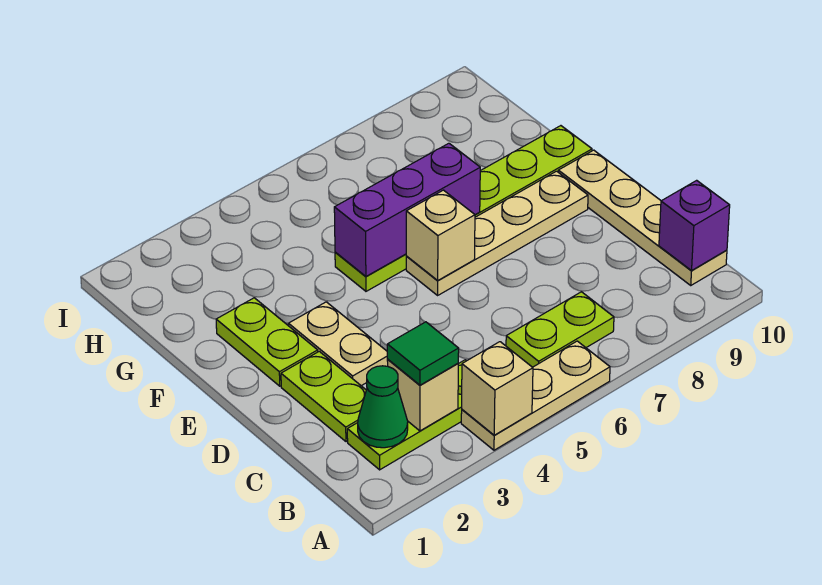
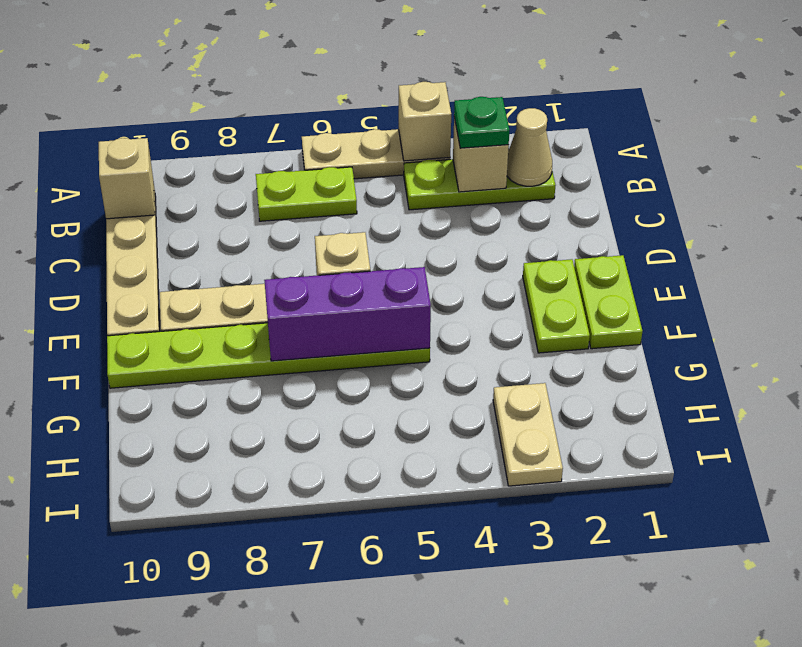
green 1x1 cone [358,366,408,448] -> tan 1x1 cone [507,108,552,186]
green 1x1 tile [387,322,459,385] -> green 1x1 plate [454,97,509,148]
purple 1x1 brick [659,180,730,270] -> tan 1x1 brick [99,138,155,219]
lime 1x2 plate [281,351,366,442] -> lime 1x2 plate moved to [574,255,643,349]
tan 1x2 plate [288,302,388,386] -> tan 1x2 plate moved to [493,383,563,486]

